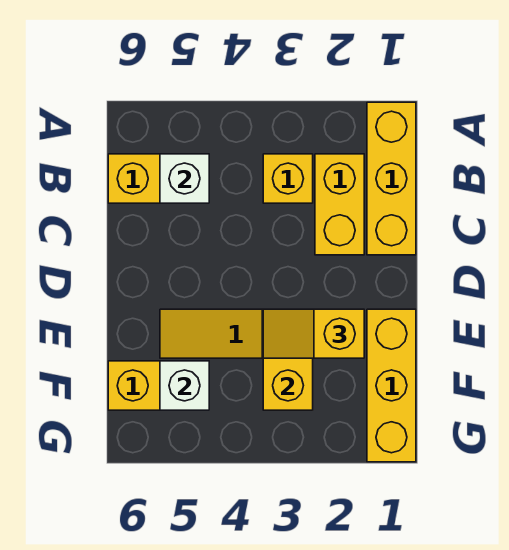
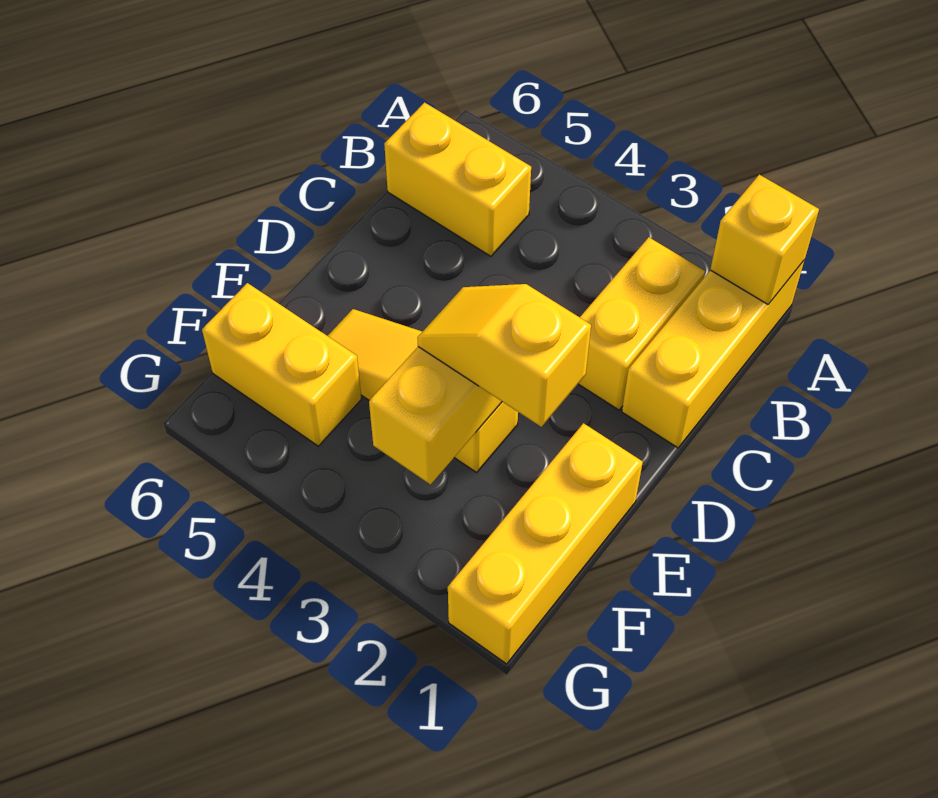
yellow 1x1 brick [263,154,313,203] -> yellow 1x1 brick moved to [710,175,819,304]
white 1x1 brick [160,154,209,203] -> none
white 1x1 brick [160,361,209,410] -> none

